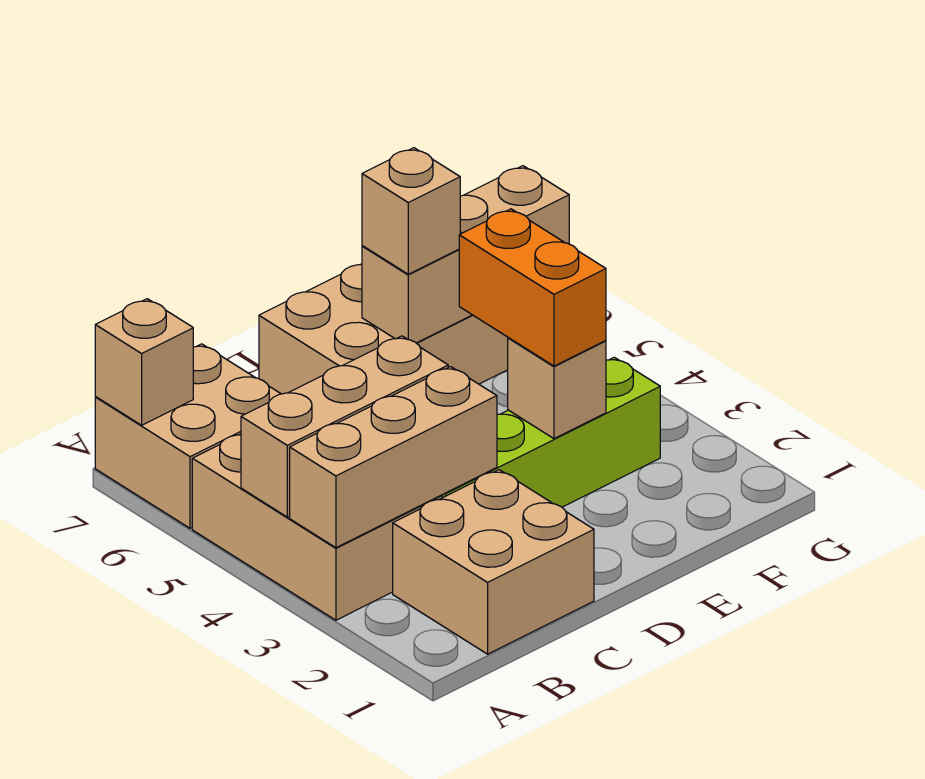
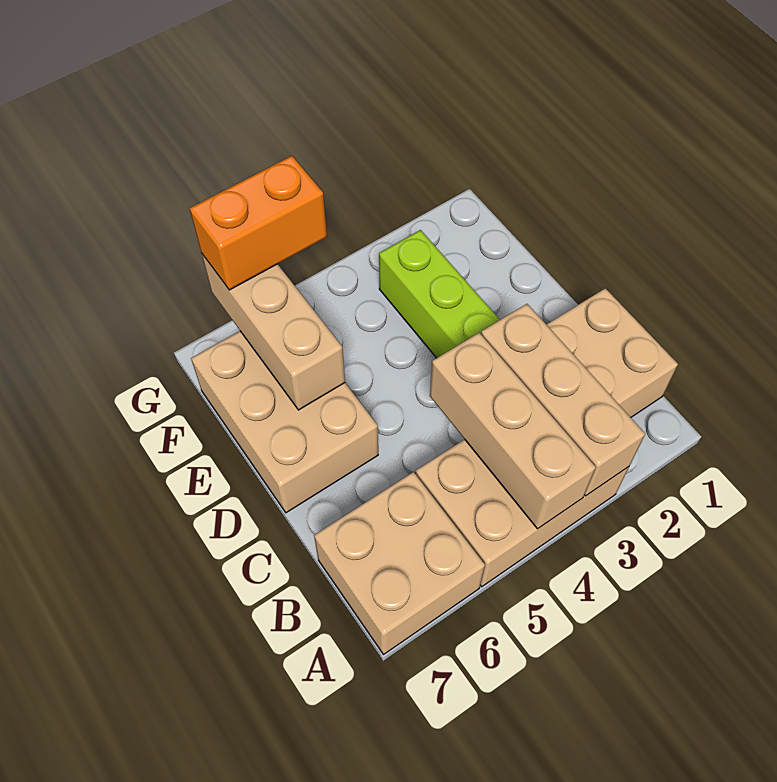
tan 1x1 brick [95,299,193,425] -> none
tan 1x1 brick [508,338,606,439] -> none
orange 1x2 brick [459,209,606,366] -> orange 1x2 brick moved to [190,156,327,290]
tan 1x1 brick [362,148,460,274] -> none

